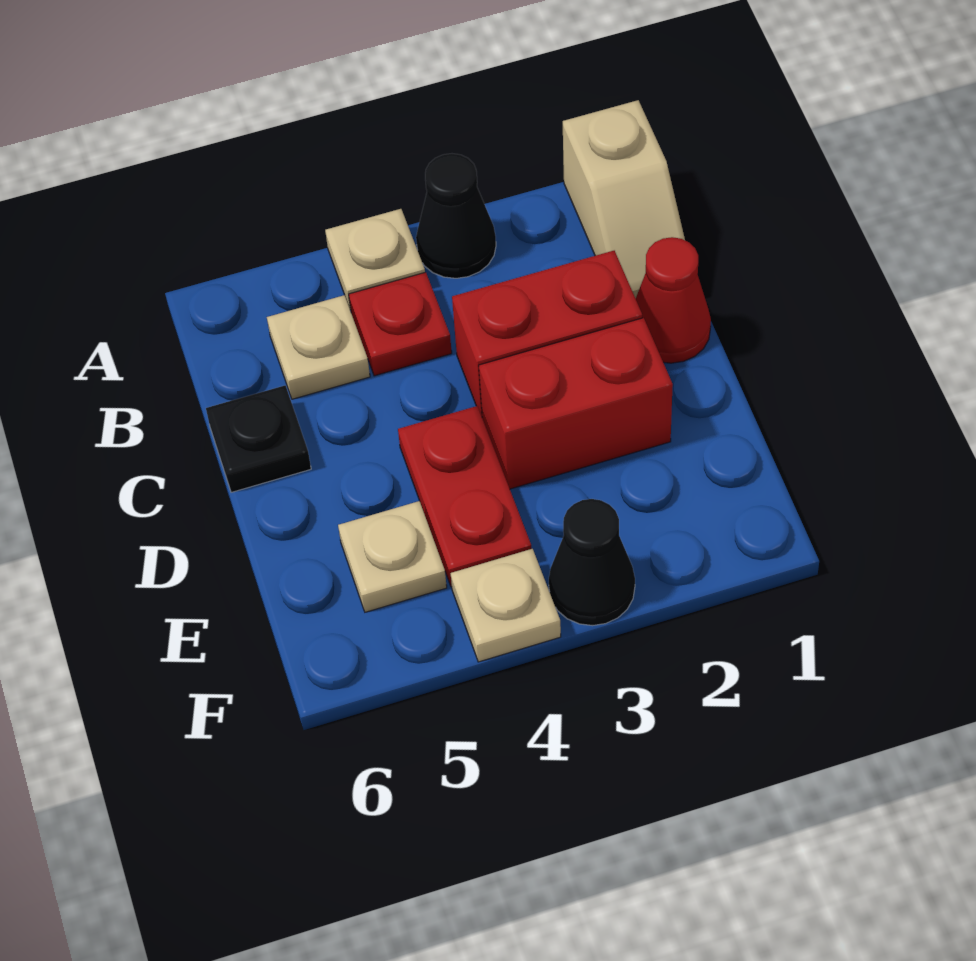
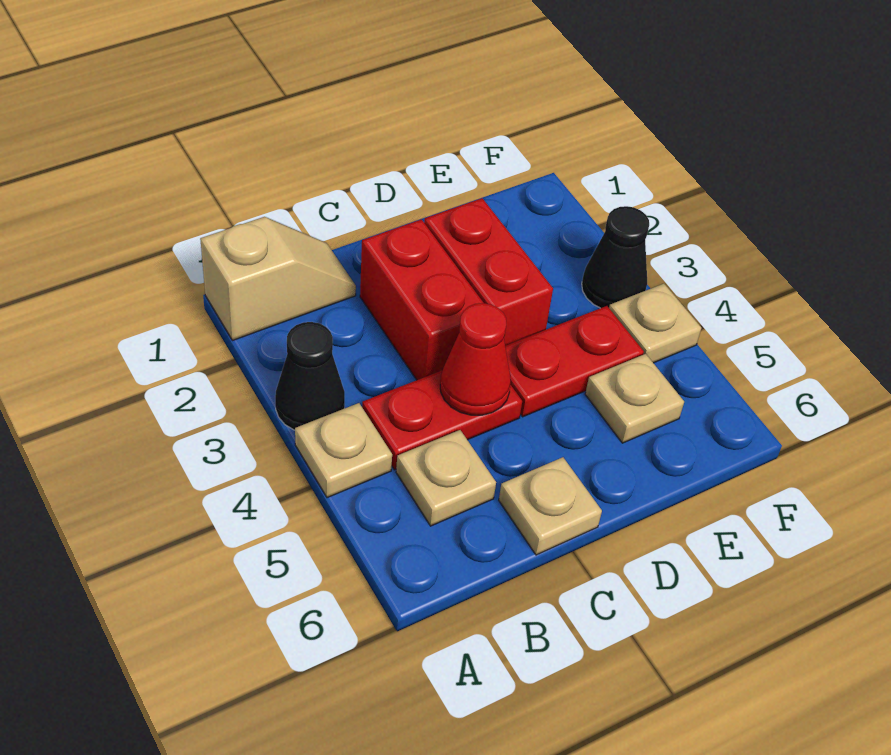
red 1x1 plate [349,272,452,376] -> red 1x2 plate [362,371,522,470]
red 1x1 cone [636,237,711,363] -> red 1x1 cone moved to [440,303,511,415]
black 1x1 plate [206,386,311,492] -> tan 1x1 plate [499,457,602,555]

